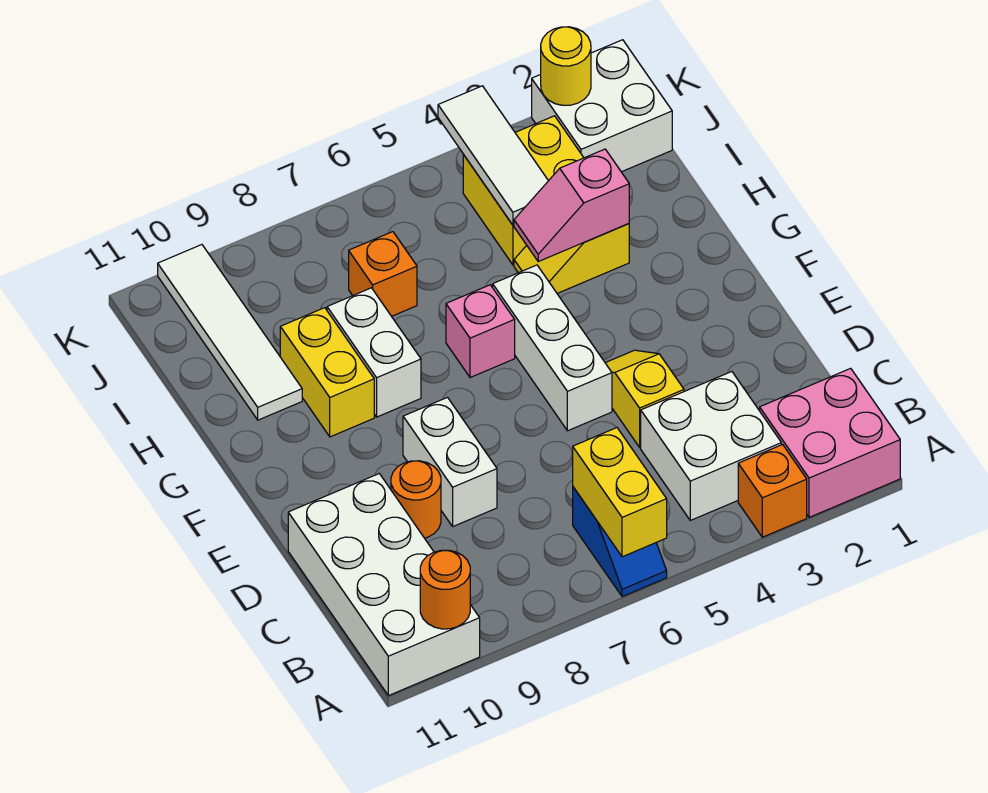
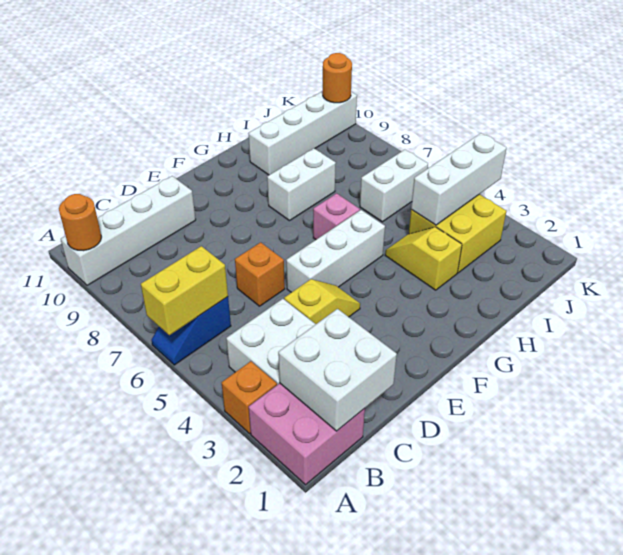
white 2x4 brick [288,474,480,696] -> white 1x4 brick [61,176,196,285]
white 1x2 brick [403,397,497,526] -> white 1x2 brick moved to [360,150,428,222]
orange 1x1 round brick [391,461,441,538] -> orange 1x1 round brick moved to [323,53,352,103]
yellow 1x2 brick [280,308,374,437] -> none
pink 1x2 slope [514,149,629,262] -> none
white 1x4 tile [158,245,302,420] -> white 1x4 brick [248,91,357,175]
white 1x3 tile [438,86,548,225] -> white 1x3 brick [411,133,506,225]
orange 1x1 brick [349,232,417,316] -> orange 1x1 brick moved to [235,242,285,306]
white 2x2 brick [532,40,672,172] -> white 2x2 brick moved to [278,309,397,431]
yellow 1x1 round brick [541,27,591,105] -> none

